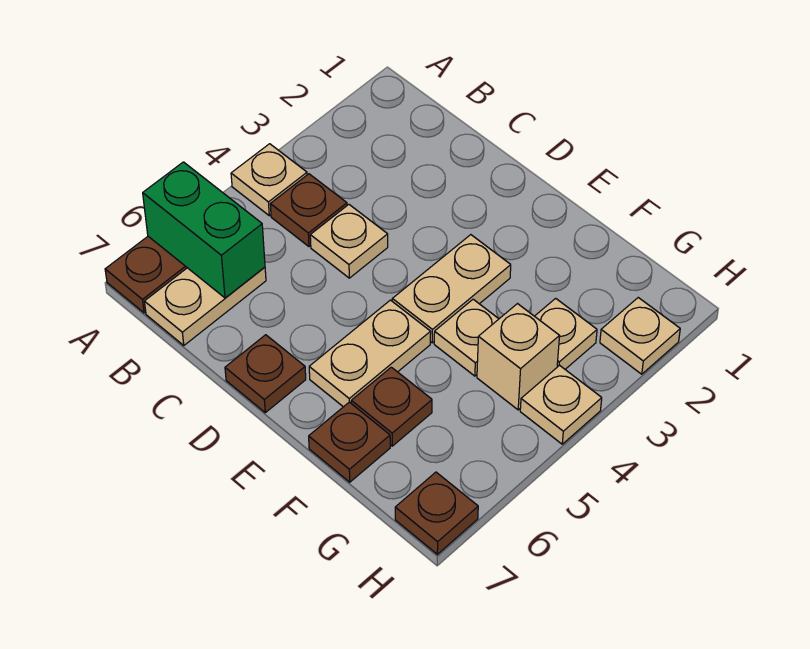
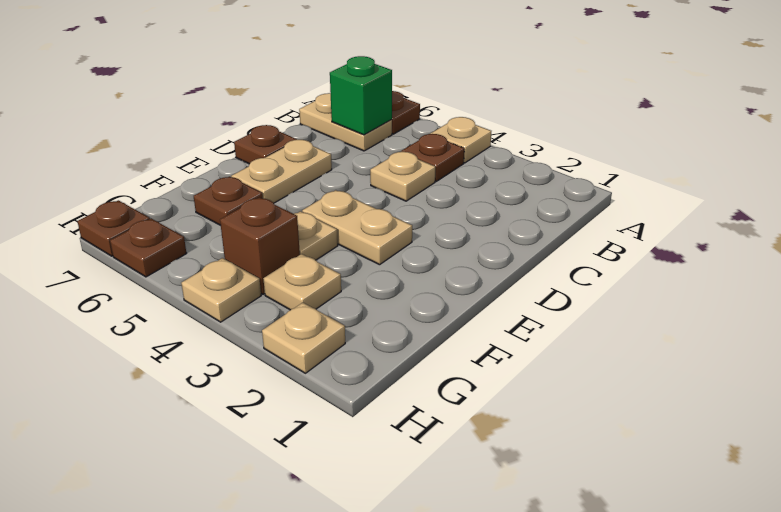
green 1x2 brick [143,162,265,298] -> green 1x1 brick [330,56,392,135]
tan 1x2 plate [309,300,431,407] -> tan 1x2 plate turned to [231,140,332,203]
brown 1x1 plate [309,402,390,482] -> brown 1x1 plate moved to [110,219,187,277]
tan 1x1 brick [477,304,560,410] -> brown 1x1 brick [220,197,300,294]

